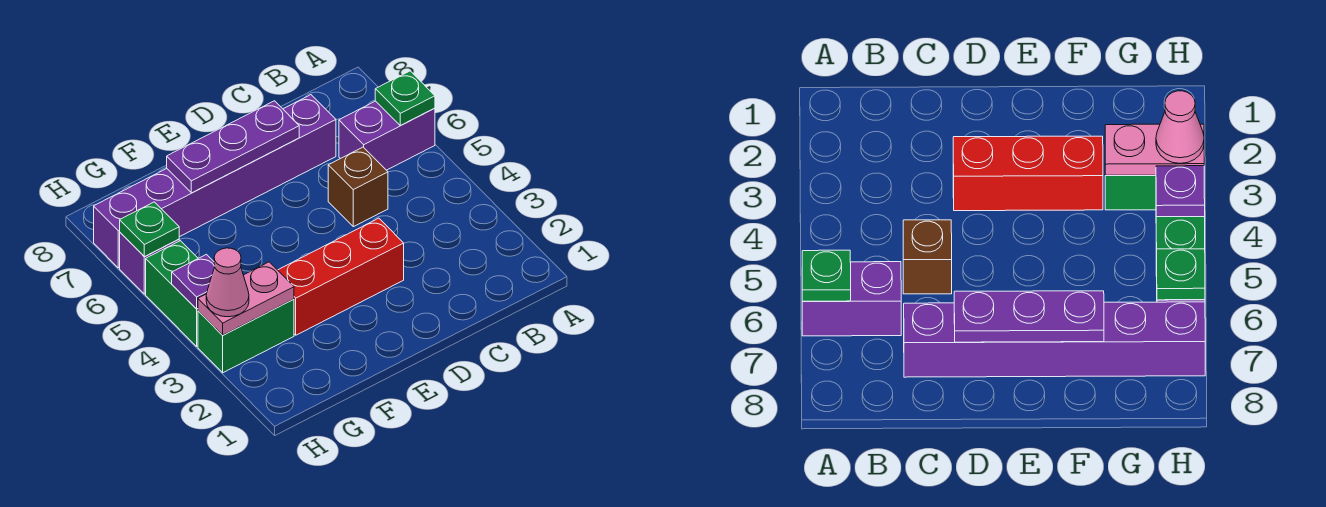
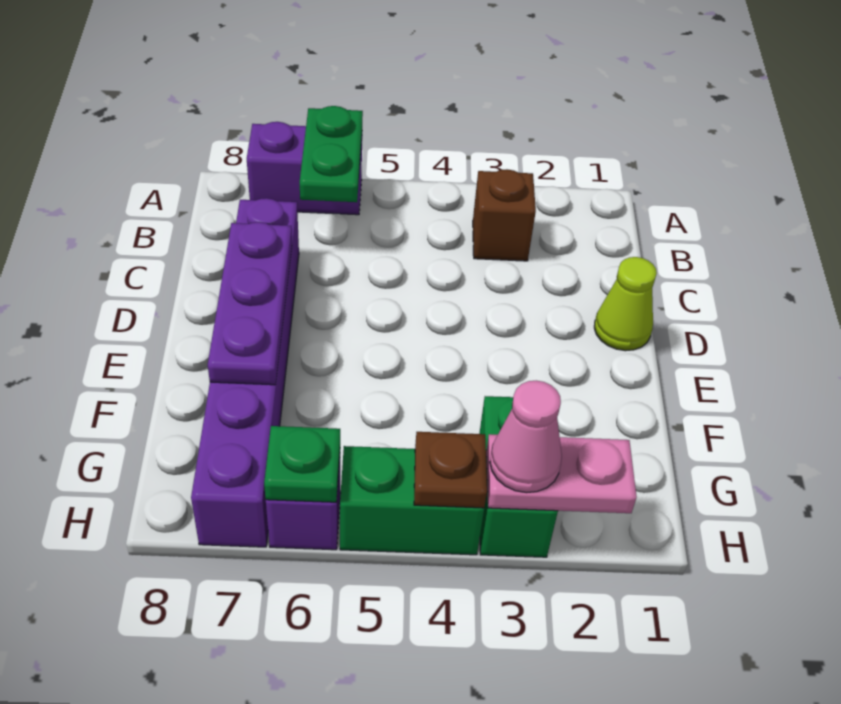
purple 1x2 brick [339,101,435,170] -> purple 1x2 brick turned to [247,122,362,215]
green 1x1 plate [375,71,435,126] -> green 1x2 plate [300,106,363,202]
brown 1x1 brick [328,147,388,227] -> brown 1x1 brick moved to [473,169,536,261]
none -> lime 1x1 cone [594,257,657,351]
red 1x3 brick [278,218,404,335] -> none
pink 1x2 plate [198,262,294,335] -> pink 1x2 plate turned to [486,434,637,513]
purple 1x1 plate [172,254,215,309] -> brown 1x1 plate [414,432,487,508]

